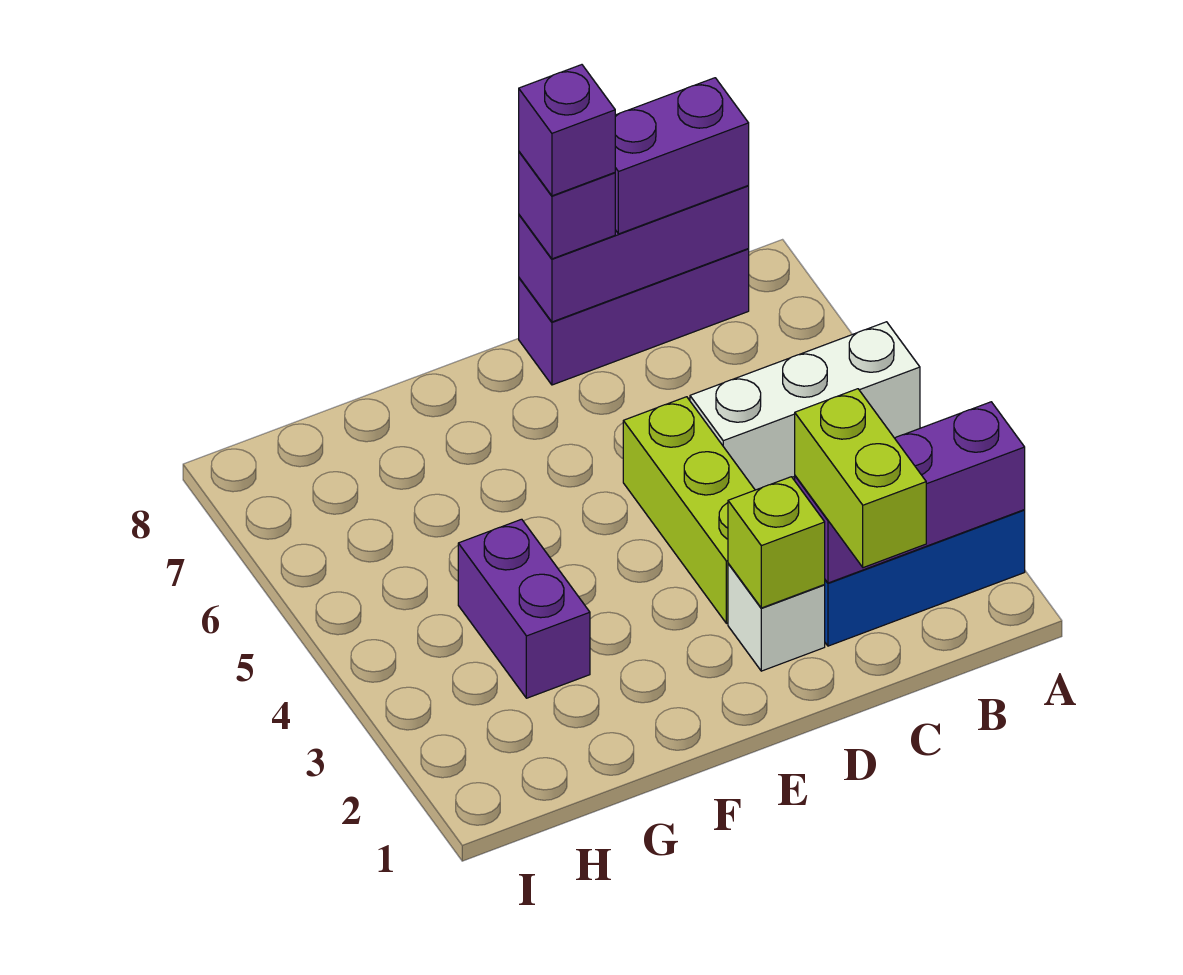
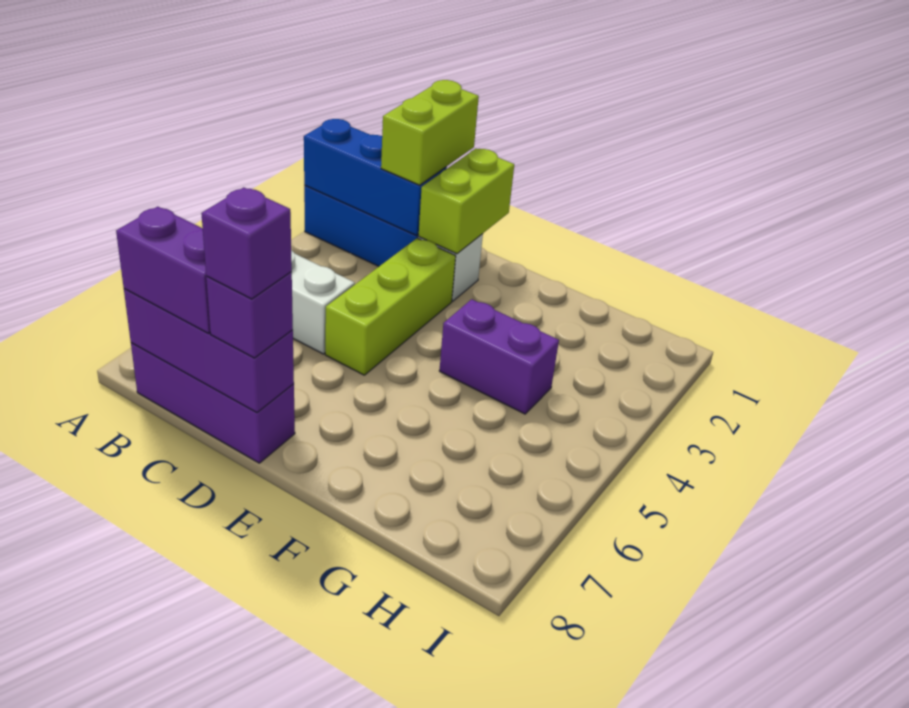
purple 1x3 brick [795,402,1025,583] -> blue 1x3 brick [304,119,447,235]
lime 1x1 brick [728,477,825,608] -> lime 1x2 brick [419,149,514,254]
purple 1x2 brick [458,519,590,698] -> purple 1x2 brick turned to [439,299,559,414]

